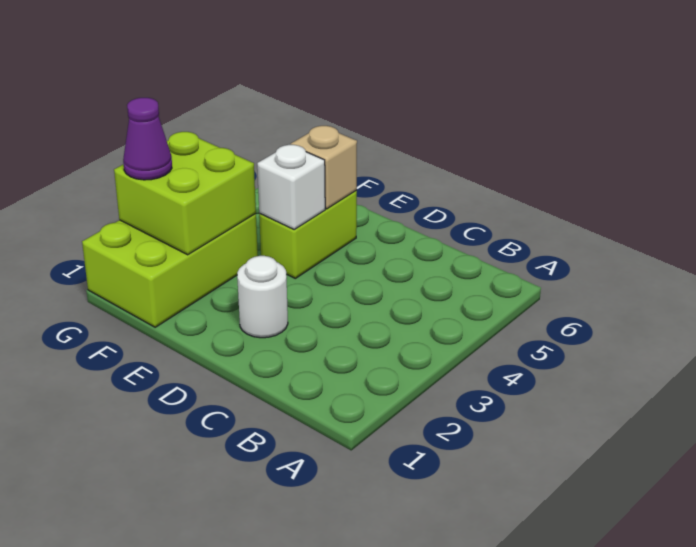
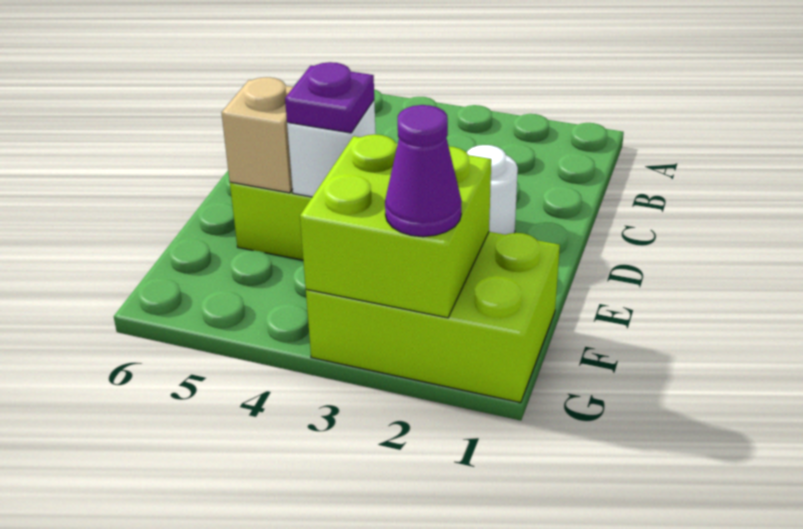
none -> purple 1x1 plate [285,62,374,133]

